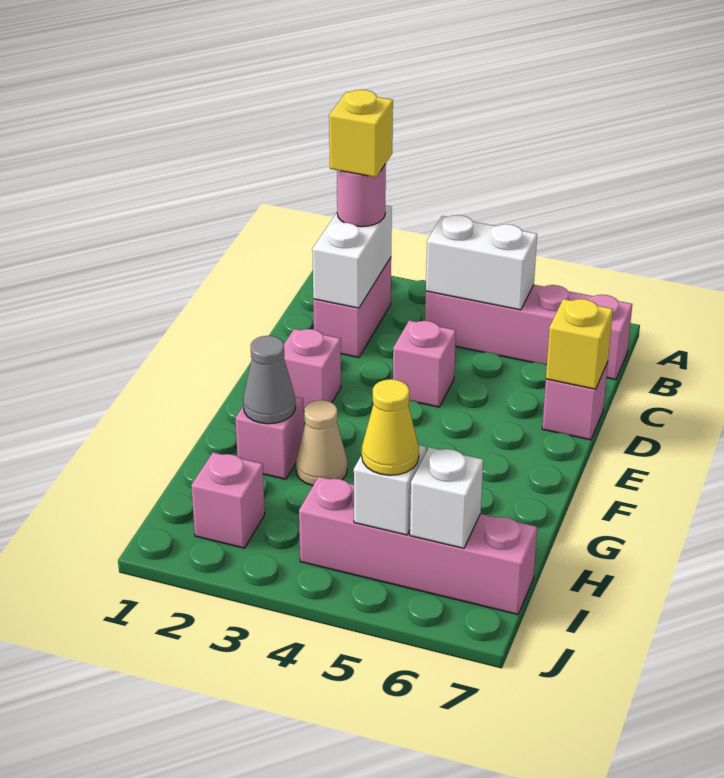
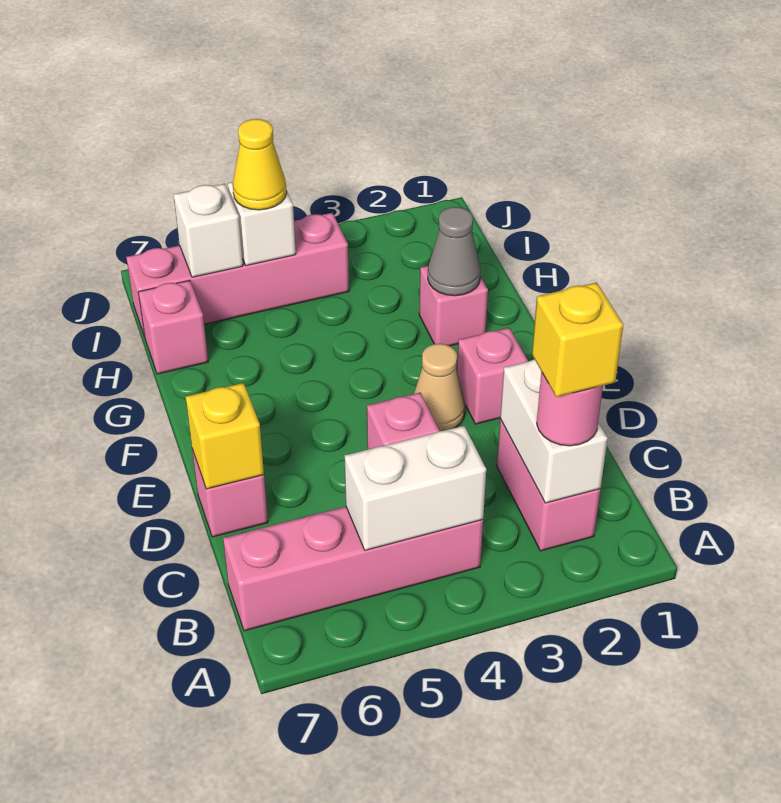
tan 1x1 cone [296,400,347,486] -> tan 1x1 cone moved to [414,344,465,431]
pink 1x1 brick [191,452,265,548] -> pink 1x1 brick moved to [138,280,208,374]

